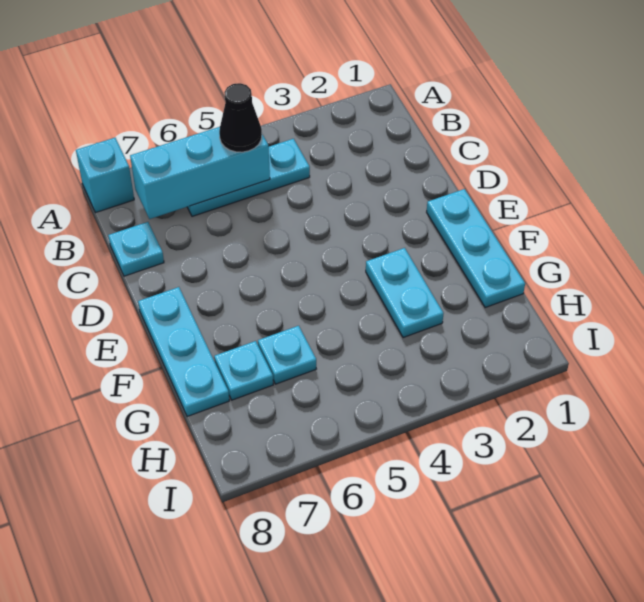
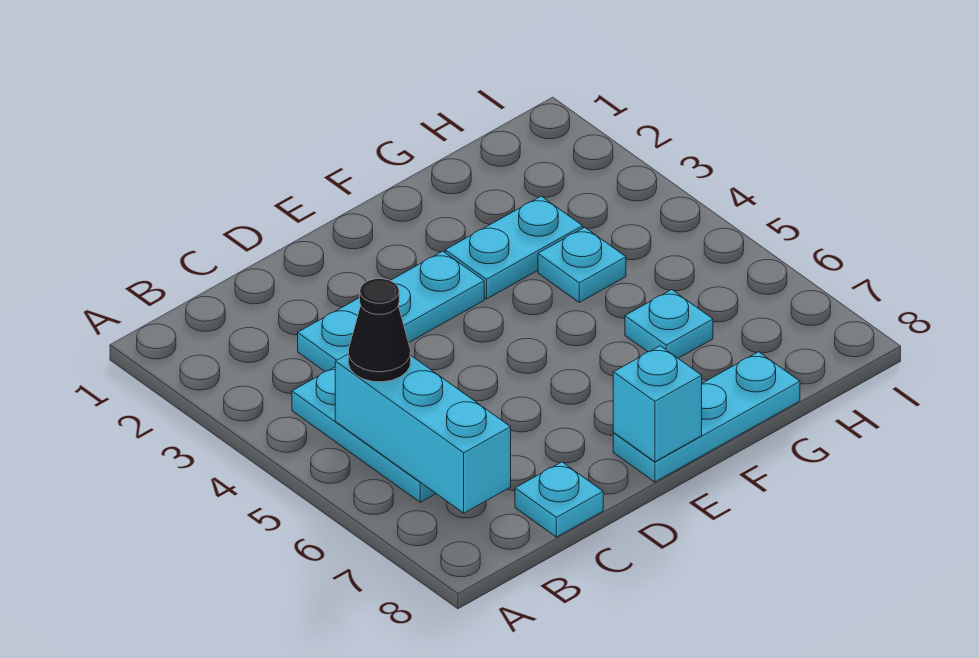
cyan 1x1 brick [76,138,134,213] -> cyan 1x1 brick moved to [613,346,702,462]
cyan 1x3 plate [427,189,525,307] -> cyan 1x3 plate moved to [298,251,484,371]
cyan 1x1 plate [214,341,273,400] -> cyan 1x1 plate moved to [538,227,626,302]

